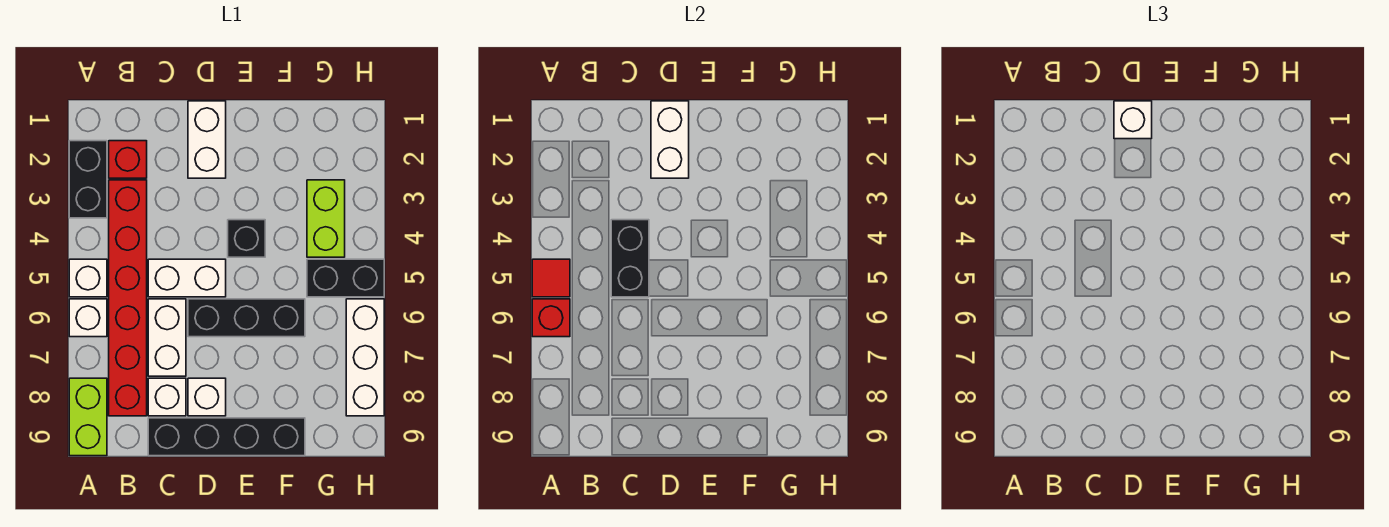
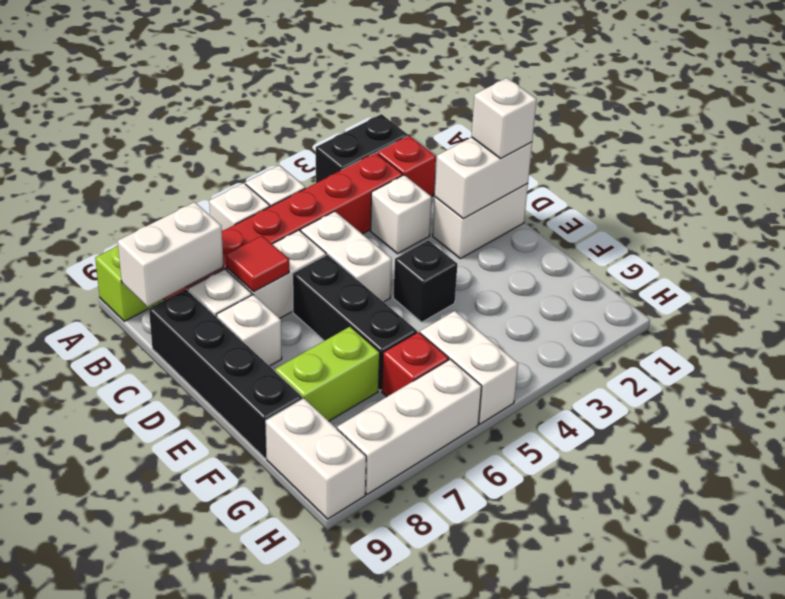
red 1x1 tile [532,259,570,297] -> red 1x1 tile moved to [226,236,289,292]
red 1x1 brick [532,299,570,337] -> red 1x1 brick moved to [382,332,449,397]
none -> white 1x2 brick [118,202,223,307]
none -> white 1x1 brick [370,175,432,254]
black 1x2 brick [611,220,649,297] -> none
lime 1x2 brick [307,180,345,257] -> lime 1x2 brick moved to [275,326,380,421]
black 1x2 brick [307,259,384,297] -> white 1x2 brick [420,311,518,424]
none -> white 1x2 brick [266,398,366,519]

